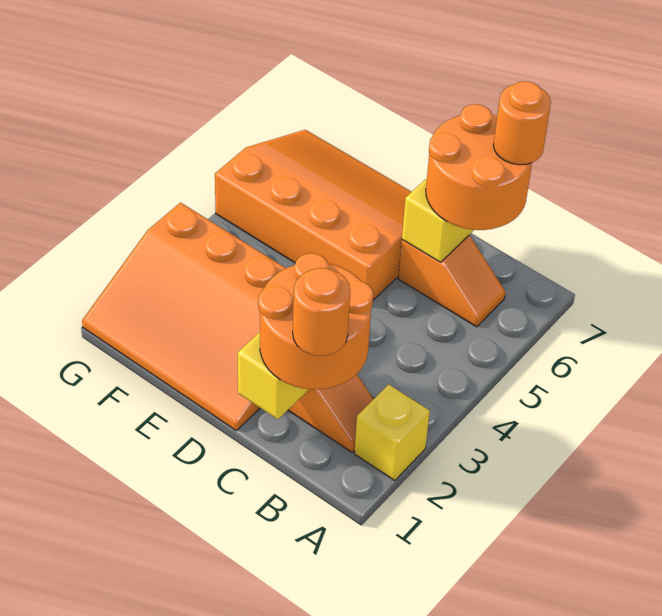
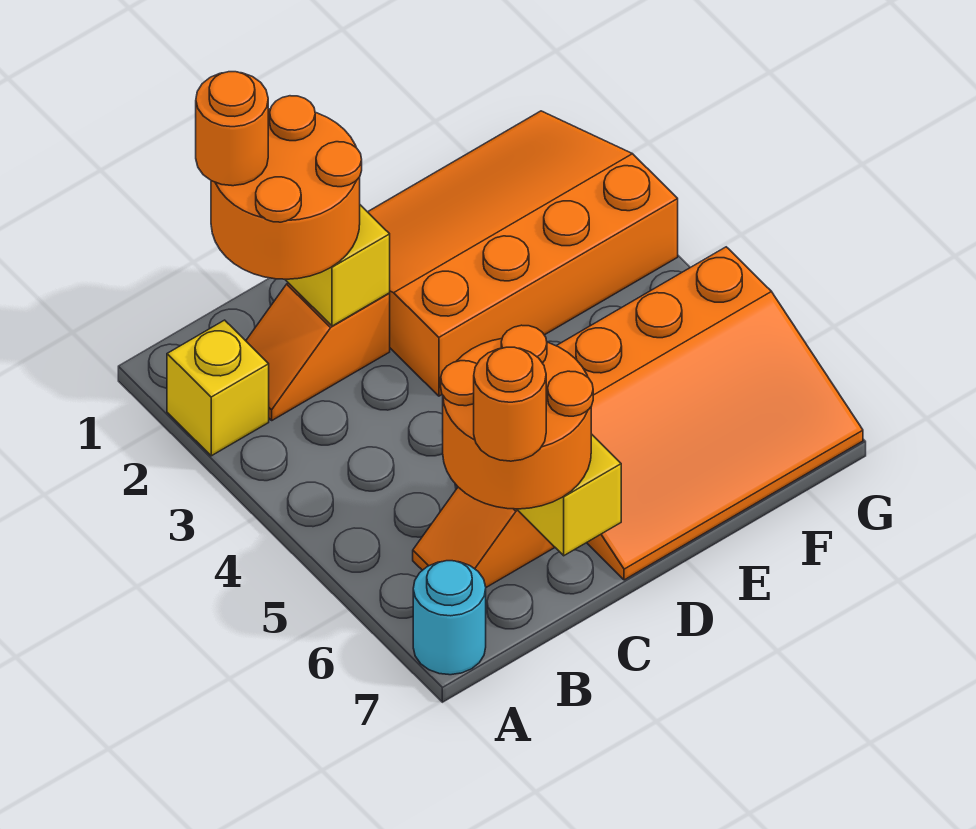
none -> cyan 1x1 round brick [413,561,486,675]

